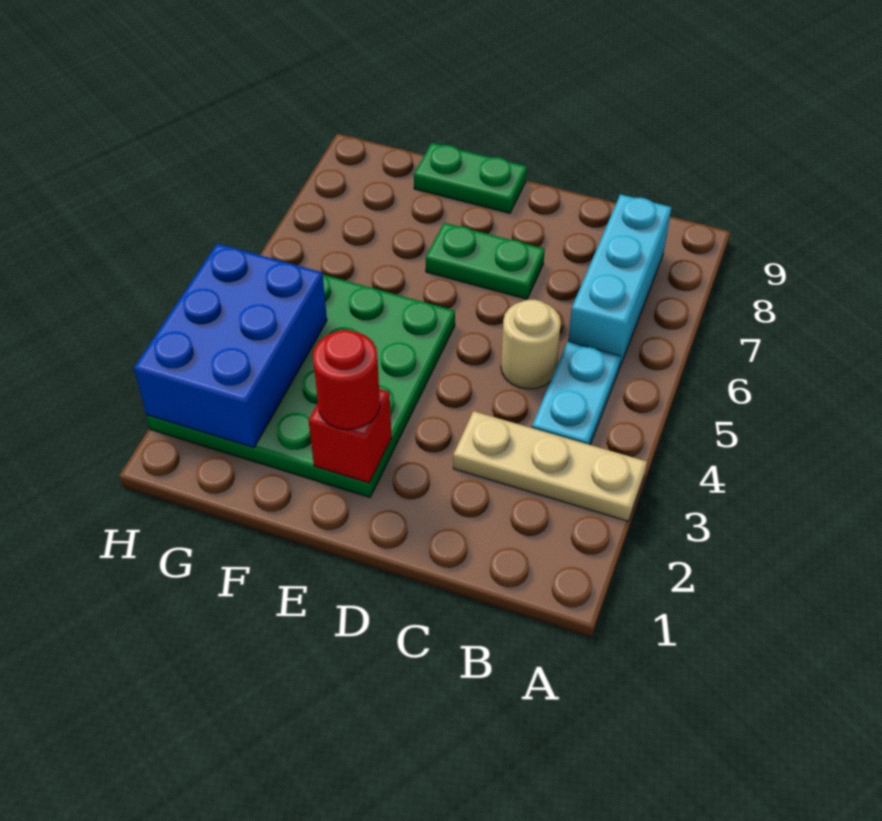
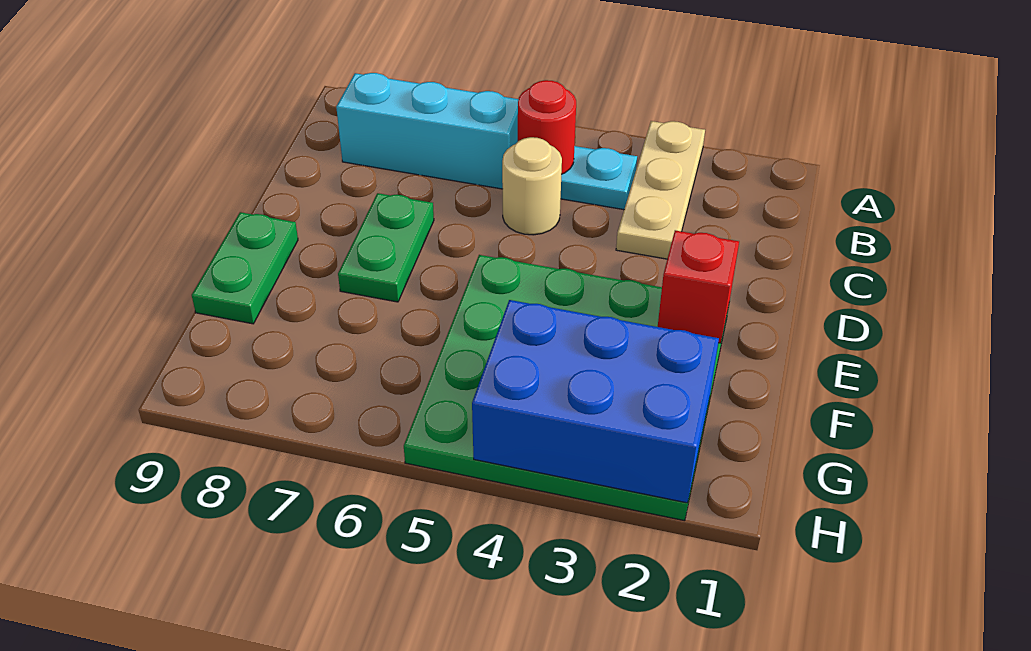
red 1x1 round brick [313,330,380,430] -> red 1x1 round brick moved to [518,80,576,174]

